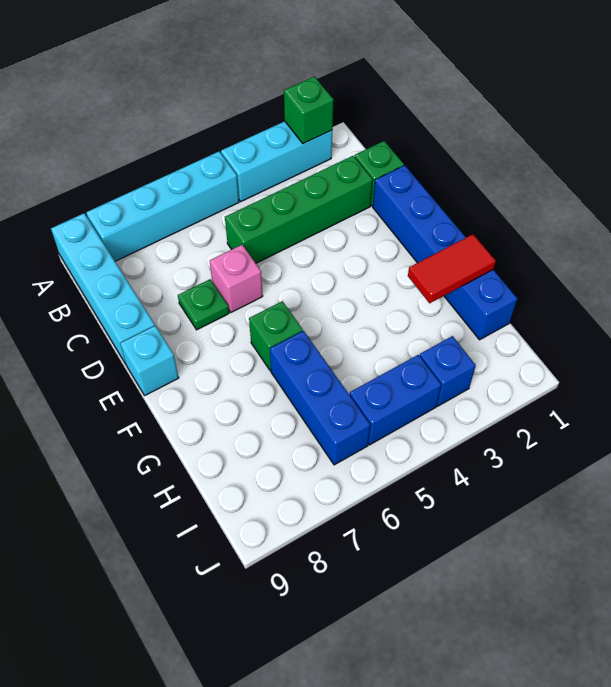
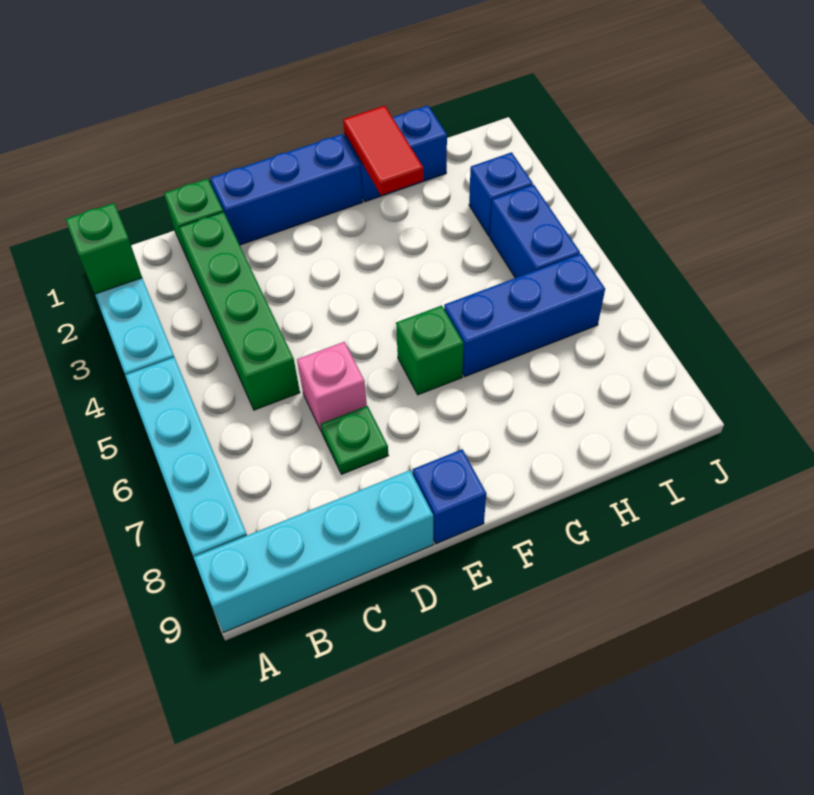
cyan 1x1 brick [120,326,179,396] -> blue 1x1 brick [413,449,486,544]

